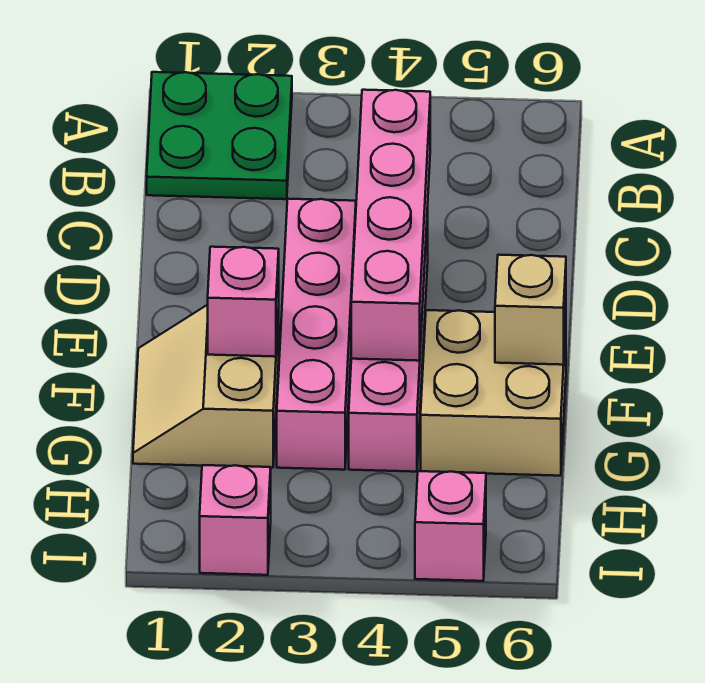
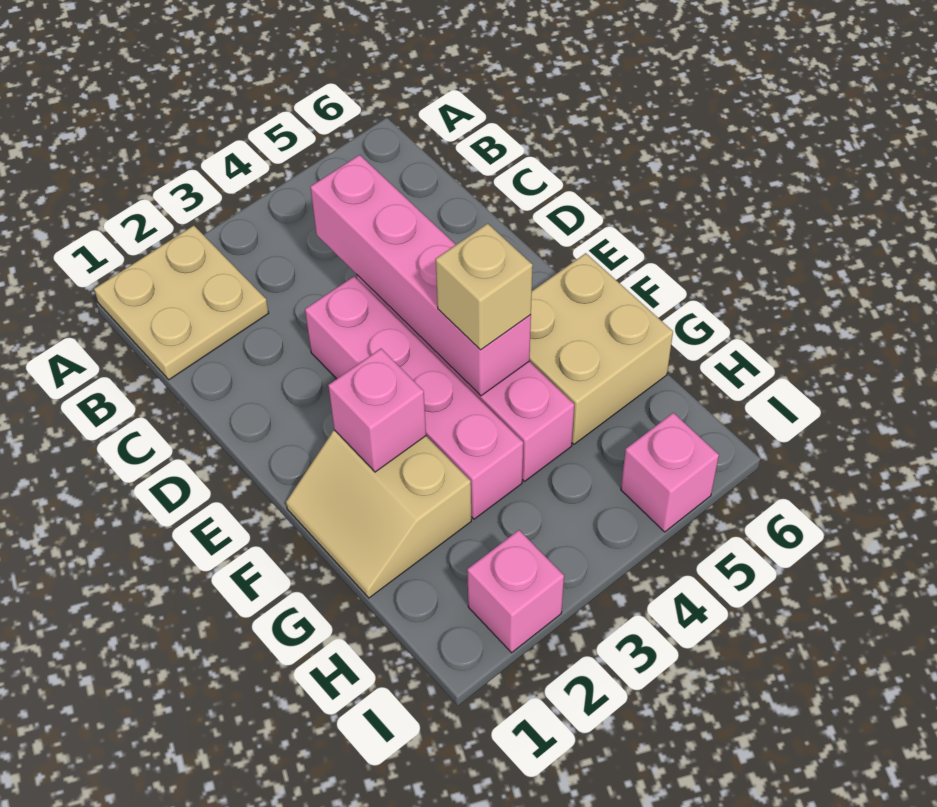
green 2x2 plate [147,72,292,199] -> tan 2x2 plate [94,226,269,380]
tan 1x1 brick [495,255,566,365] -> tan 1x1 brick moved to [436,223,533,350]

